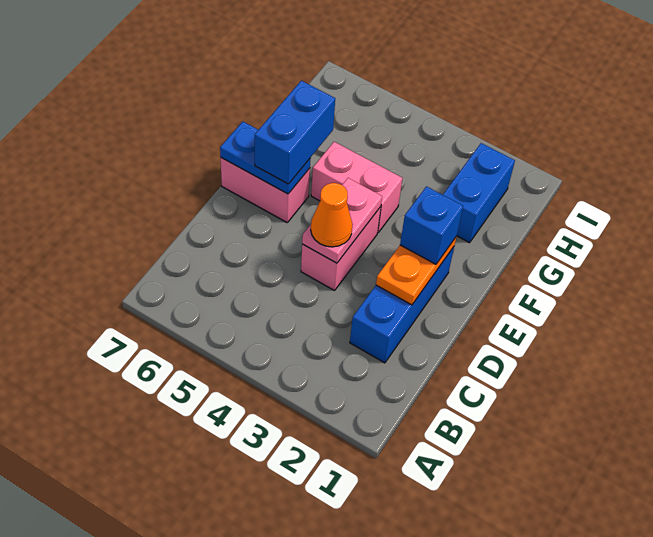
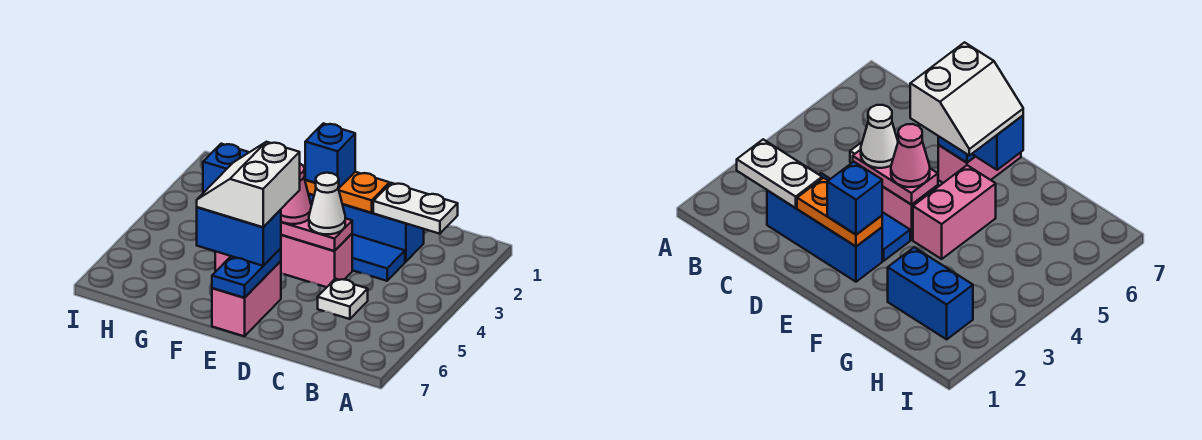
none -> white 1x2 plate [373,183,458,234]
none -> blue 1x3 tile [352,234,405,281]
none -> white 1x1 plate [318,279,368,319]
orange 1x1 cone [311,183,353,247] -> white 1x1 cone [309,173,345,234]
none -> pink 1x1 cone [281,164,311,224]
none -> white 2x2 slope [197,142,300,227]

